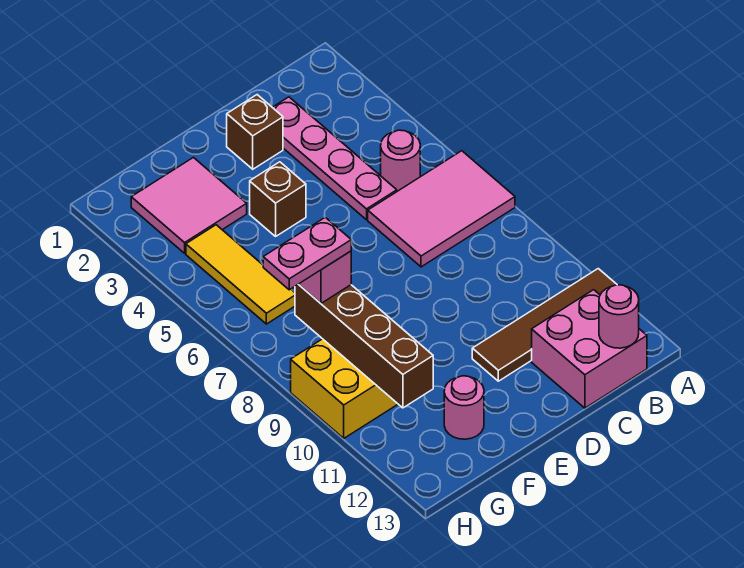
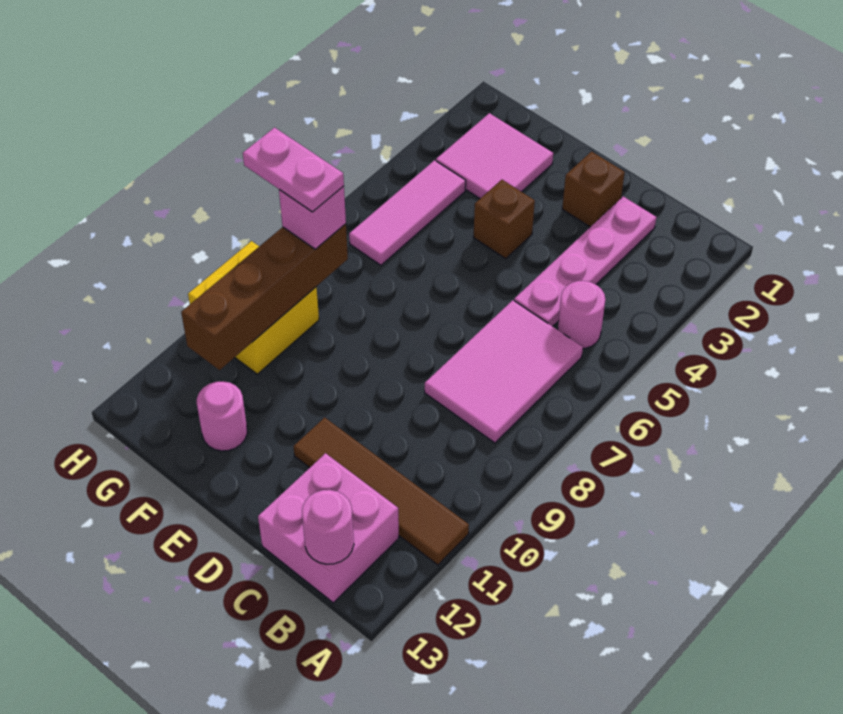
pink 2x3 tile [368,151,515,267] -> pink 2x3 tile turned to [425,300,583,443]
yellow 1x3 tile [186,225,295,324] -> pink 1x3 tile [349,160,466,265]

